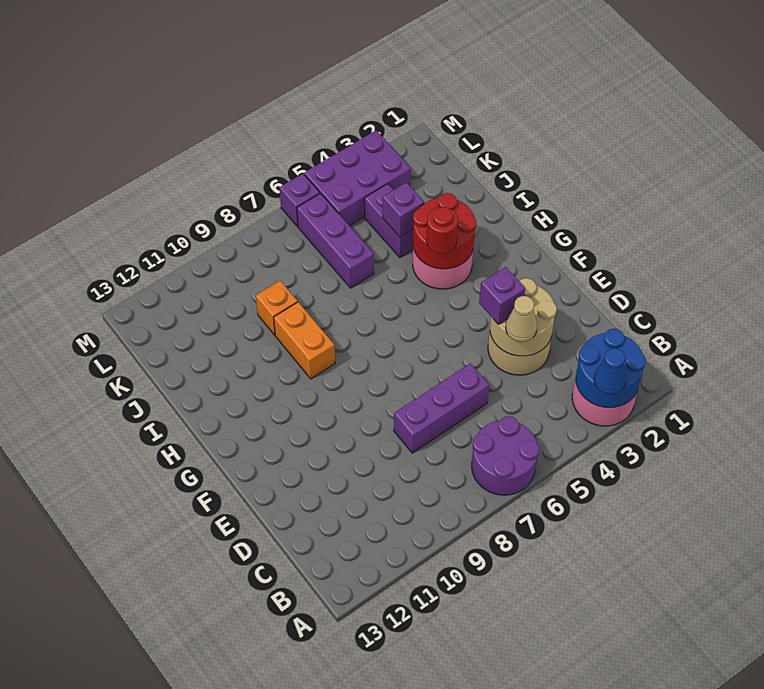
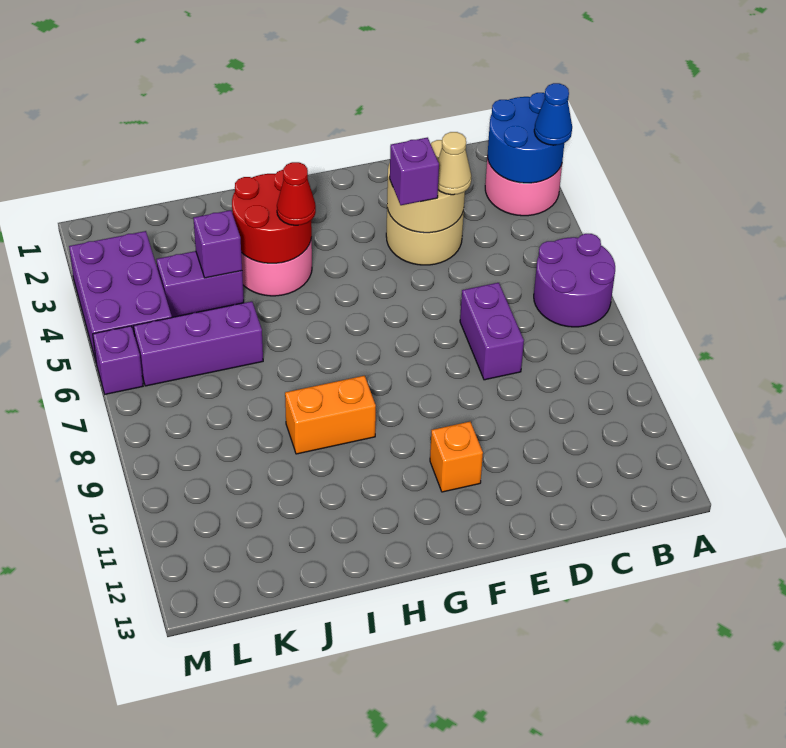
purple 1x3 brick [394,363,489,453] -> purple 1x2 brick [460,283,524,380]
red 1x1 round brick [426,207,458,253] -> red 1x1 cone [277,162,316,225]
orange 1x1 brick [256,281,298,335] -> orange 1x1 brick moved to [430,422,483,492]

